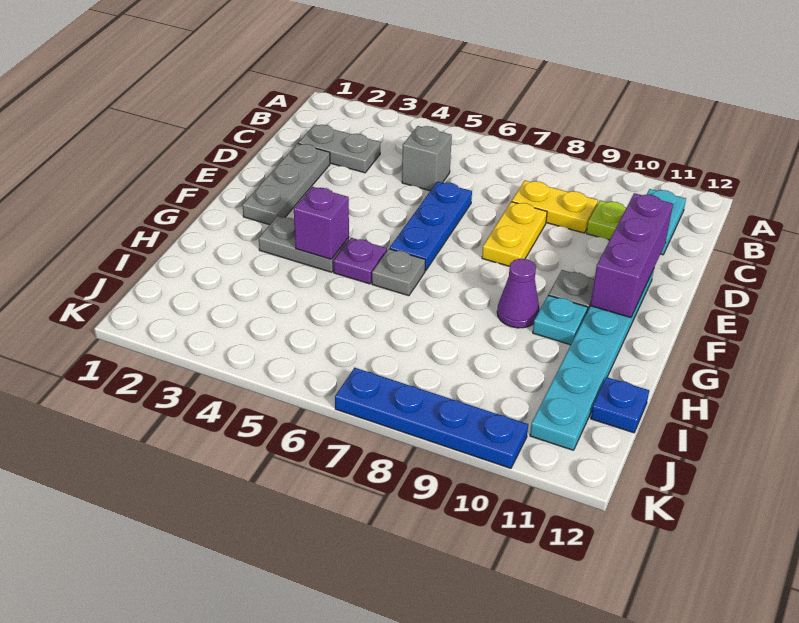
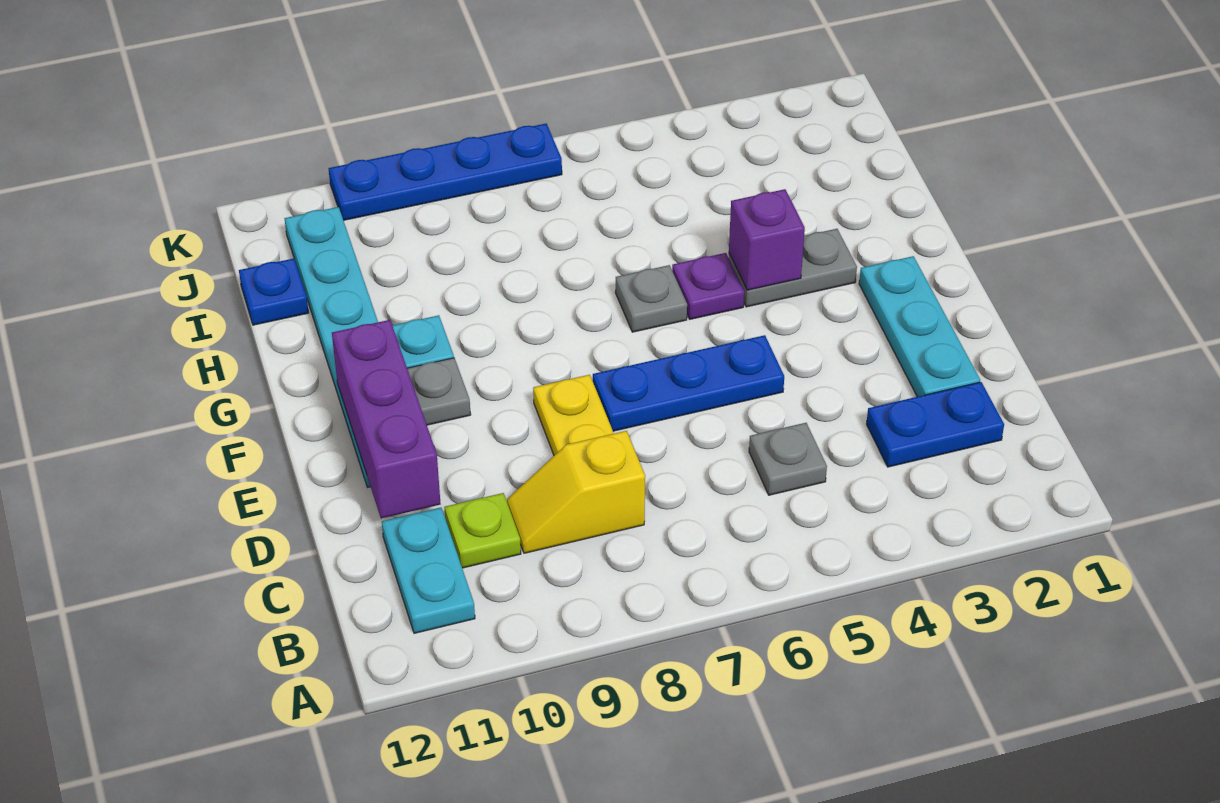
grey 1x2 plate [298,124,380,173] -> blue 1x2 plate [866,382,1004,467]
grey 1x1 brick [402,126,452,191] -> grey 1x1 plate [749,423,827,495]
yellow 1x2 plate [512,180,598,233] -> yellow 1x2 slope [507,431,645,553]
grey 1x3 plate [243,144,330,225] -> cyan 1x3 plate [859,256,980,397]
blue 1x3 plate [390,182,472,271] -> blue 1x3 plate turned to [593,335,784,431]
purple 1x1 cone [497,259,539,328] -> none

